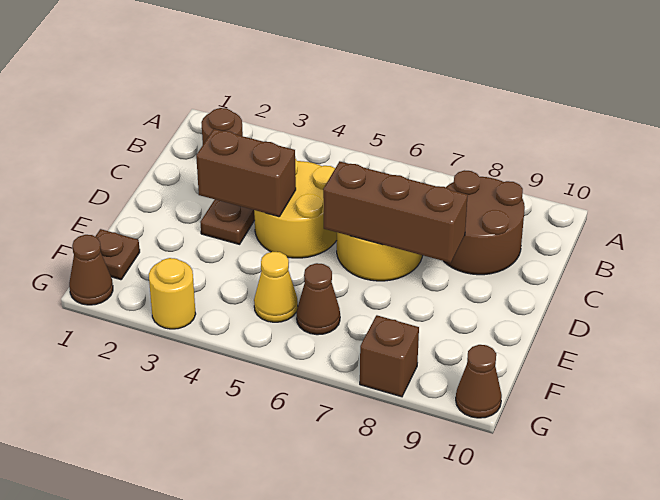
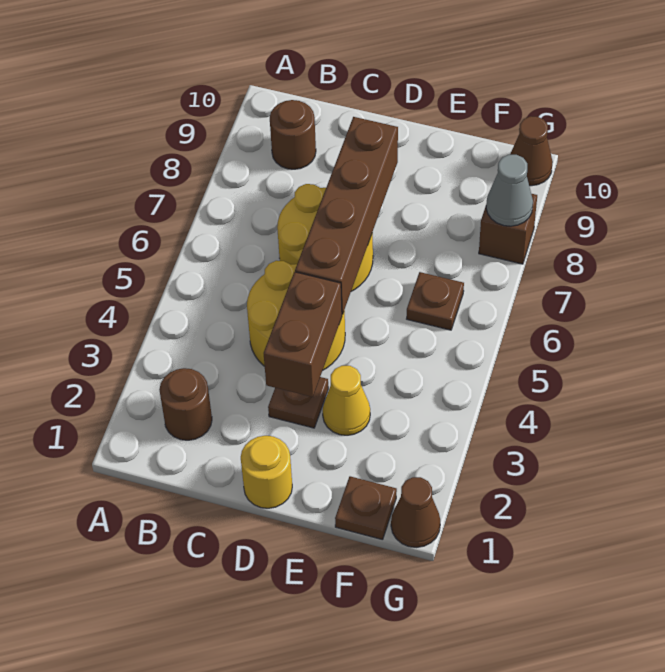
brown 2x2 round brick [444,170,525,275] -> brown 1x1 round brick [270,100,316,169]
brown 1x3 brick [323,161,468,263] -> brown 1x4 brick [295,117,398,315]
yellow 1x1 cone [254,252,298,322] -> yellow 1x1 cone moved to [323,366,370,435]
brown 1x1 cone [296,263,340,335] -> brown 1x1 plate [407,272,464,330]
yellow 1x1 round brick [149,258,196,329] -> yellow 1x1 round brick moved to [241,436,292,508]
none -> grey 1x1 cone [486,155,533,226]

